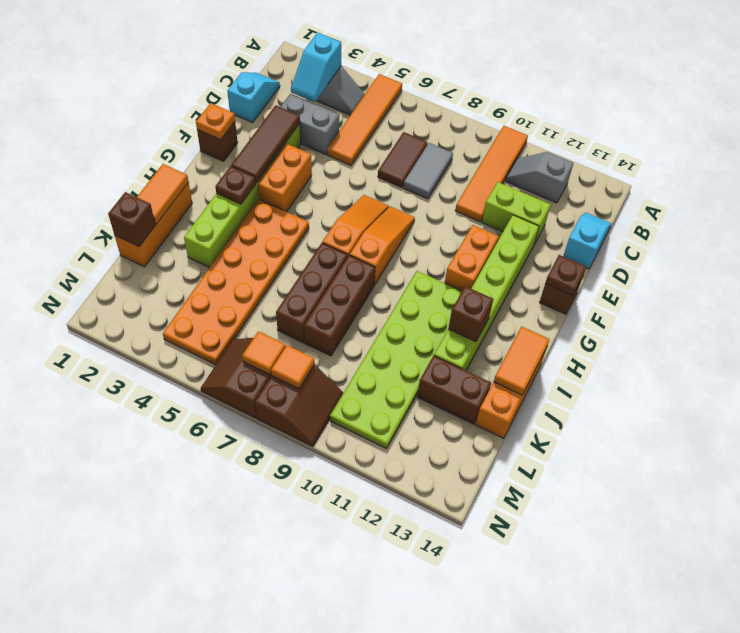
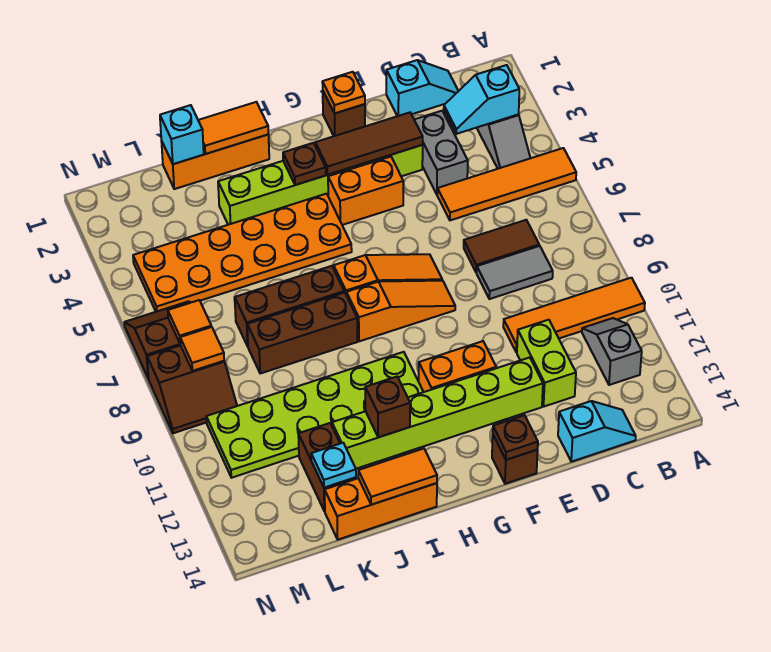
brown 1x1 brick [108,192,156,247] -> cyan 1x1 brick [160,105,204,164]
none -> cyan 1x1 plate [311,443,356,488]

